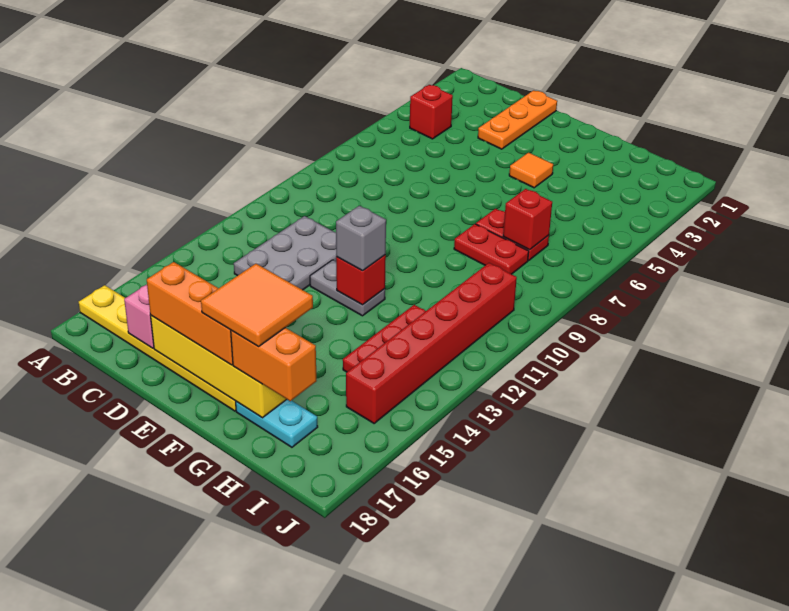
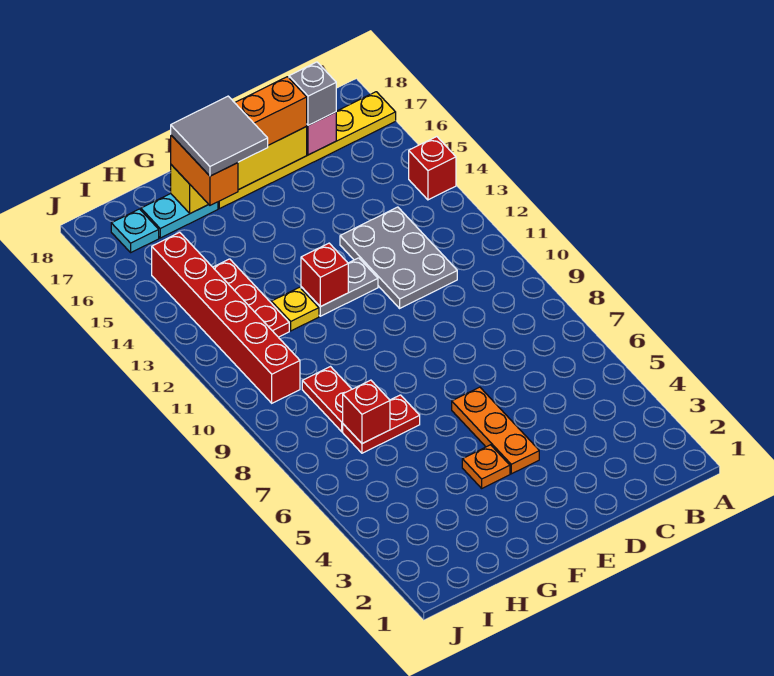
red 1x1 brick [410,85,453,139] -> red 1x1 brick moved to [409,137,456,200]
orange 1x3 plate [478,90,557,149] -> orange 1x3 plate moved to [452,387,539,474]
orange 1x1 tile [509,153,553,188] -> orange 1x1 plate [462,445,510,488]
grey 1x1 brick [336,206,386,271] -> grey 1x1 brick moved to [289,62,336,125]
orange 2x2 tile [201,264,313,347] -> grey 2x2 tile [171,96,268,176]
red 1x2 plate [454,224,529,274] -> red 1x2 plate turned to [302,367,352,432]
none -> yellow 1x1 plate [271,287,319,331]
orange 1x2 brick [231,328,316,401] -> orange 1x2 brick turned to [171,135,238,205]
none -> cyan 1x1 plate [111,209,159,252]

